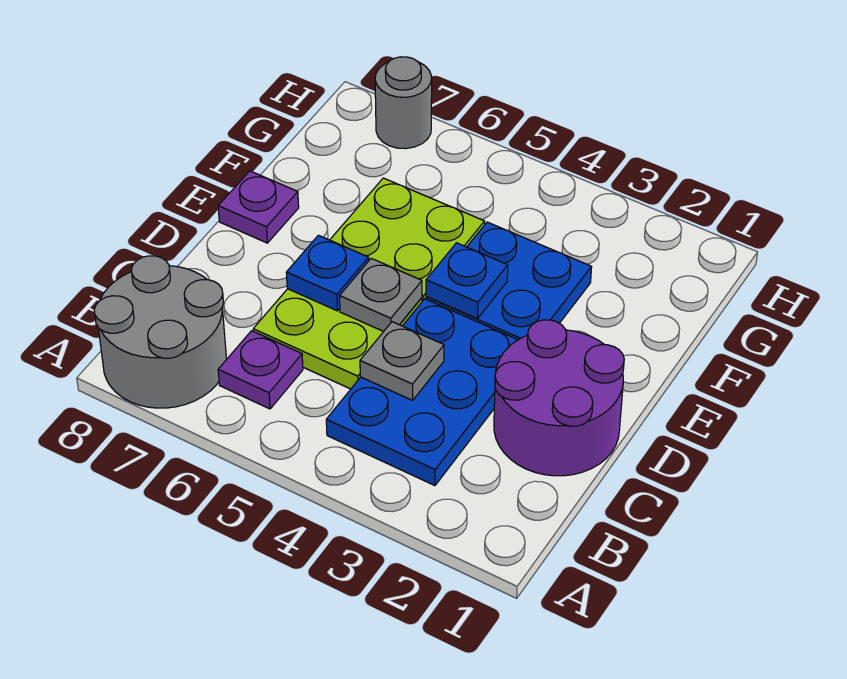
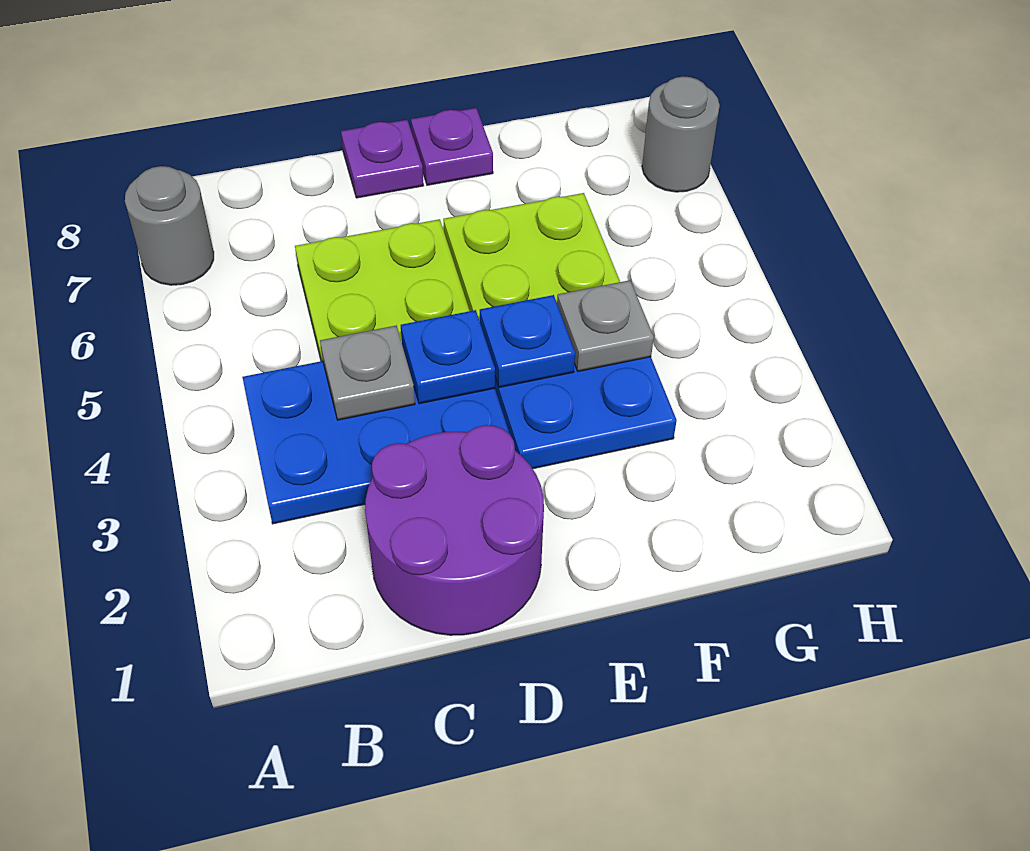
grey 2x2 round brick [94,256,226,408] -> grey 1x1 round brick [125,166,214,285]
purple 1x1 plate [218,331,303,409] -> purple 1x1 plate moved to [341,120,424,198]
grey 1x1 plate [340,258,422,332] -> grey 1x1 plate moved to [557,280,654,371]
blue 1x1 plate [286,235,369,311] -> blue 1x1 plate moved to [401,310,495,404]

